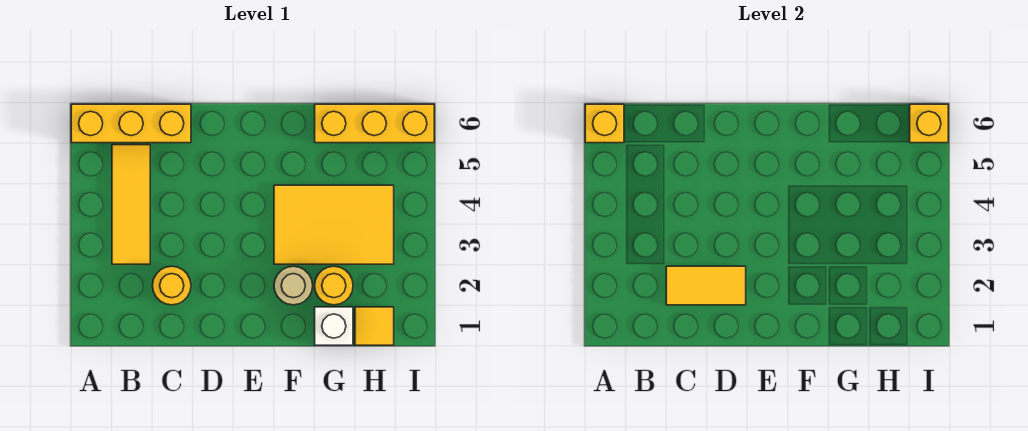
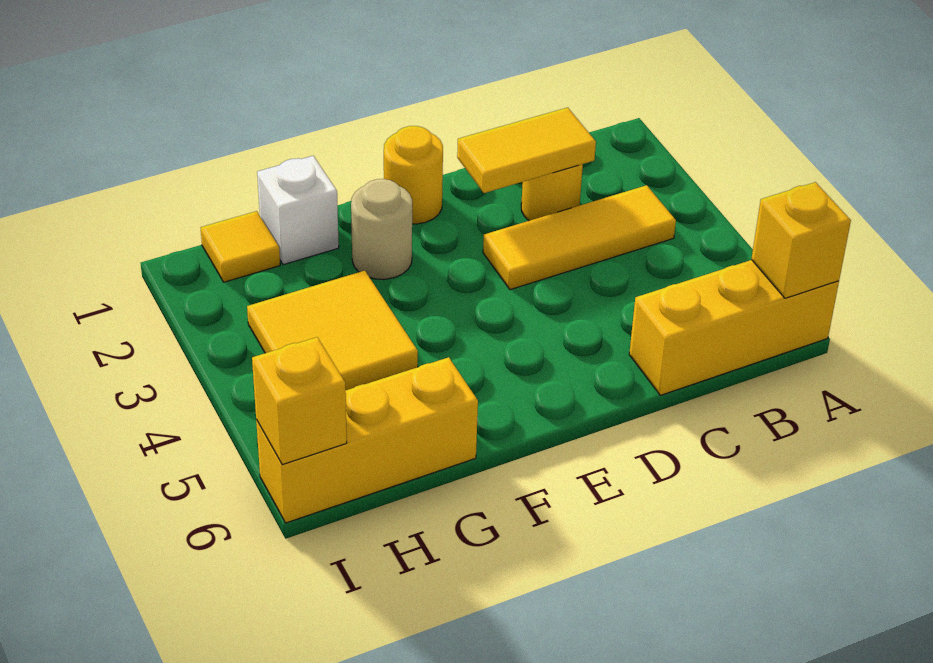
yellow 1x3 tile [112,145,150,264] -> yellow 1x3 tile turned to [483,185,676,290]
yellow 2x3 tile [274,185,394,264] -> yellow 2x2 tile [247,271,418,390]
yellow 1x1 round brick [315,266,353,305] -> yellow 1x1 round brick moved to [384,126,443,224]

